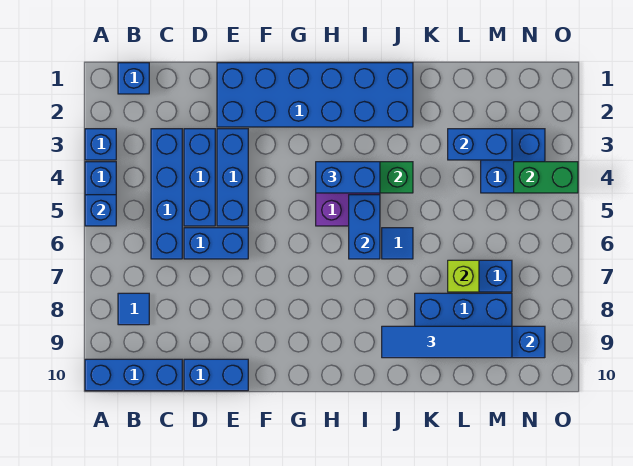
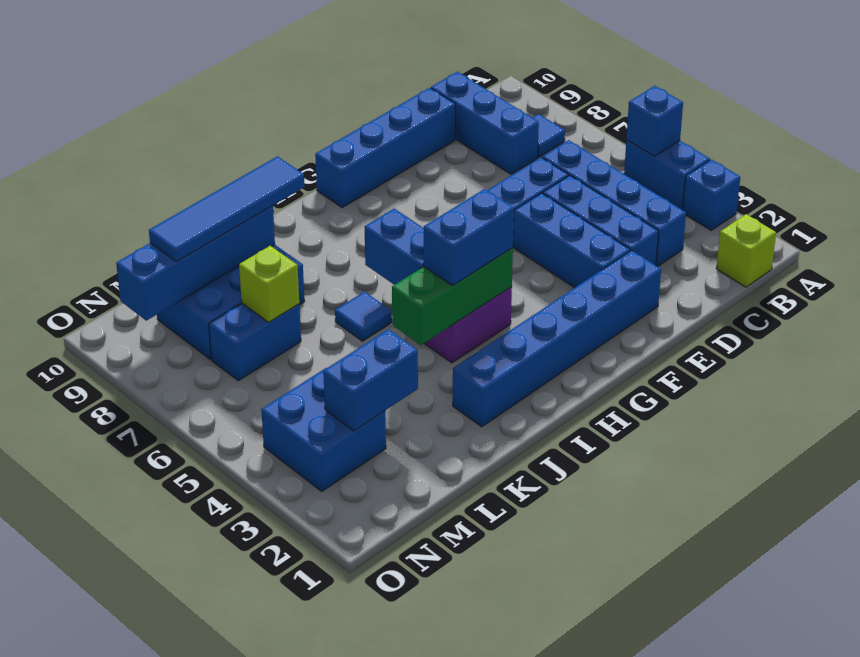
blue 1x3 brick [85,359,182,391] -> blue 1x3 brick turned to [431,72,539,174]
blue 1x1 brick [118,63,149,94] -> lime 1x1 brick [716,214,776,287]
blue 1x2 brick [184,359,248,391] -> blue 1x4 brick [315,88,455,207]
blue 2x6 brick [217,63,413,127] -> blue 1x6 brick [453,250,661,427]
green 1x2 brick [514,162,578,193] -> none

